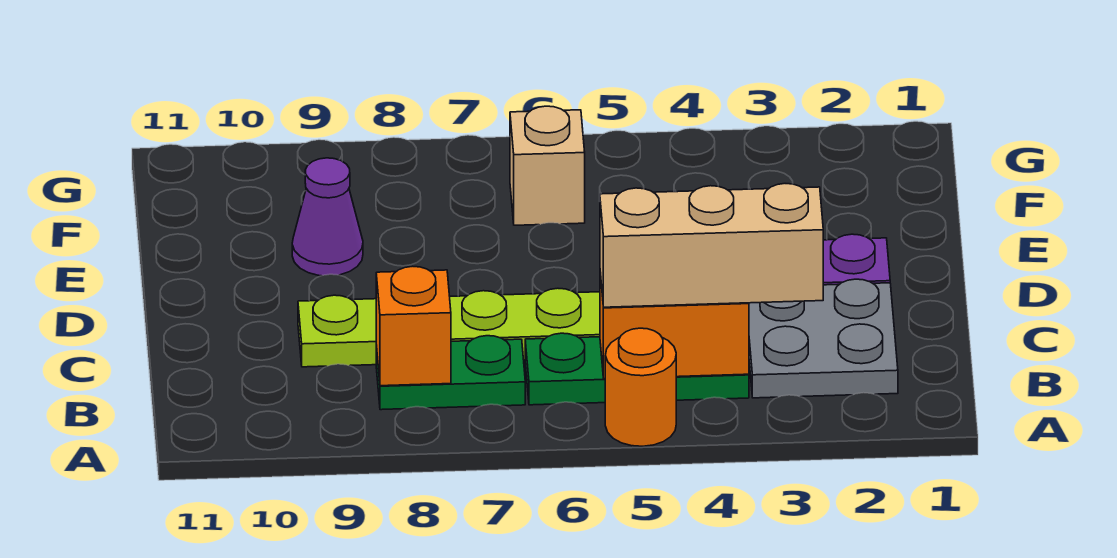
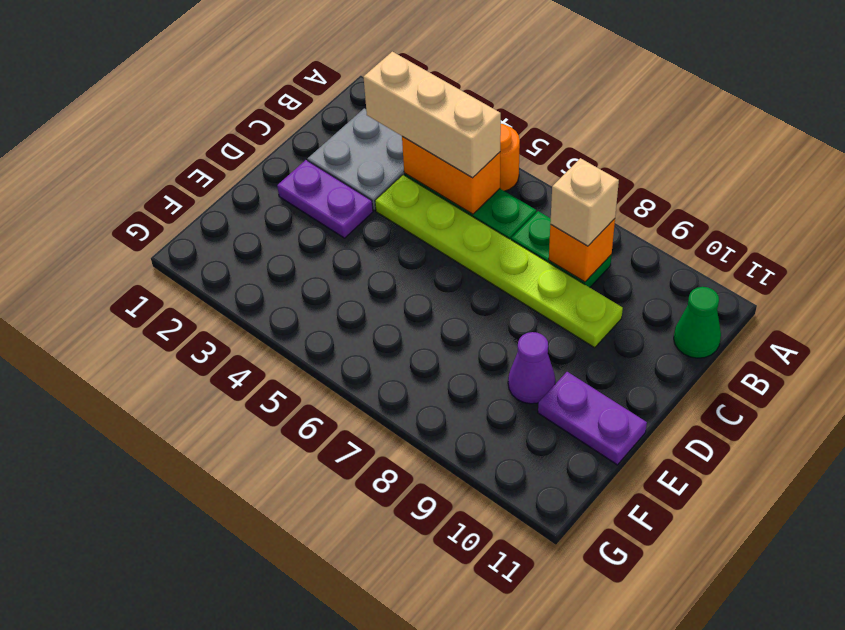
none -> green 1x1 cone [674,287,721,358]
none -> purple 1x2 plate [538,372,647,465]
tan 1x1 brick [510,106,585,225] -> tan 1x1 brick moved to [550,158,619,246]

